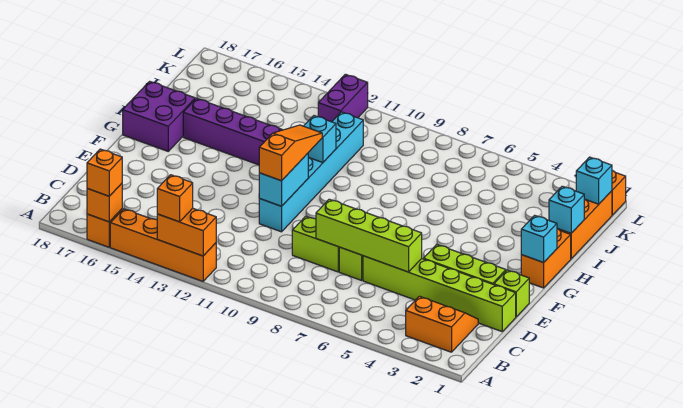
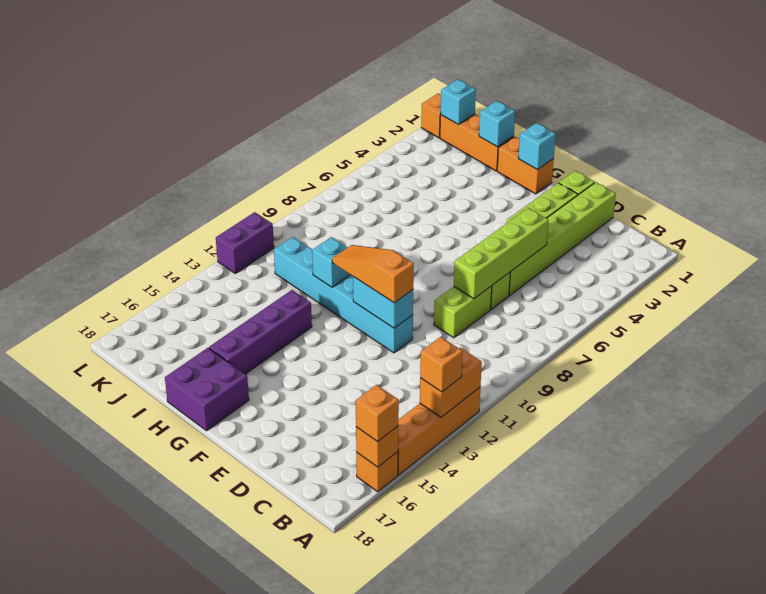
orange 2x2 slope [406,296,478,352] -> none
purple 1x2 brick [318,74,368,122] -> purple 1x2 brick turned to [216,212,274,273]

